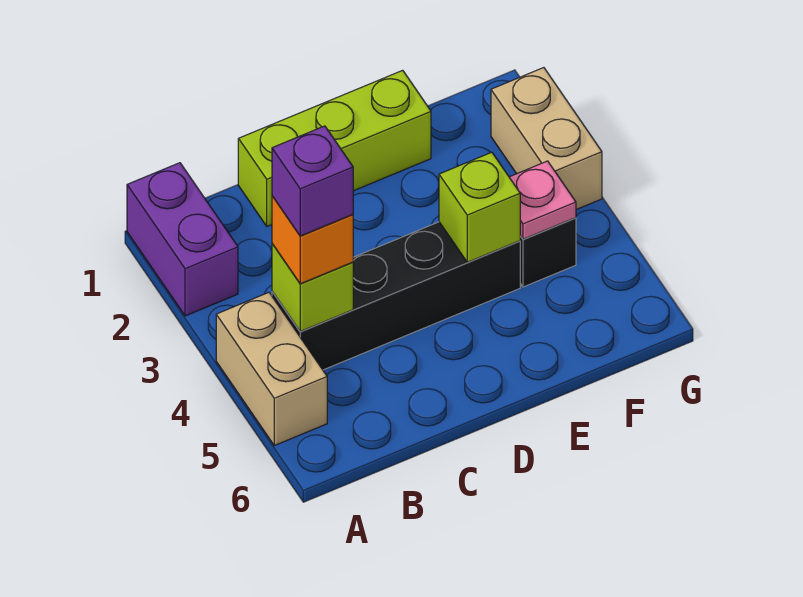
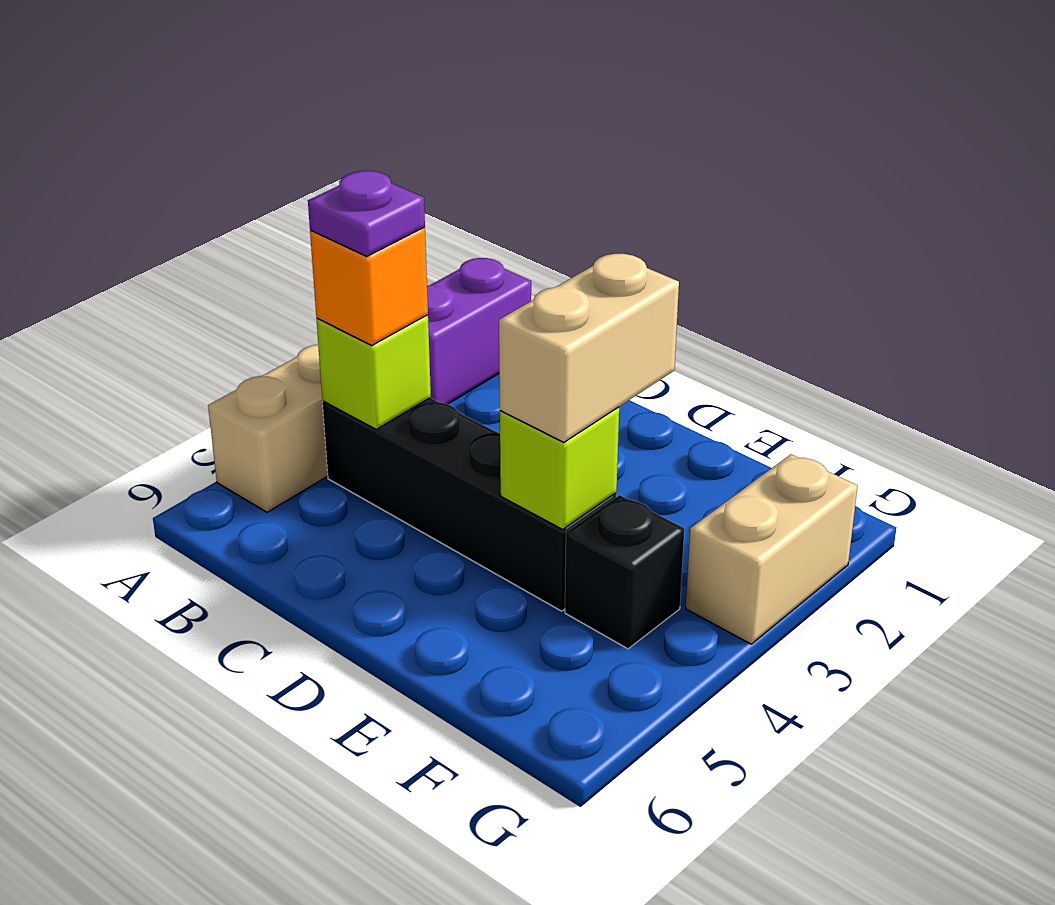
purple 1x1 brick [272,126,353,236] -> purple 1x1 plate [308,171,425,257]
lime 1x3 brick [238,70,431,226] -> none
none -> tan 1x2 brick [499,254,679,442]
pink 1x1 plate [509,161,576,239] -> none

